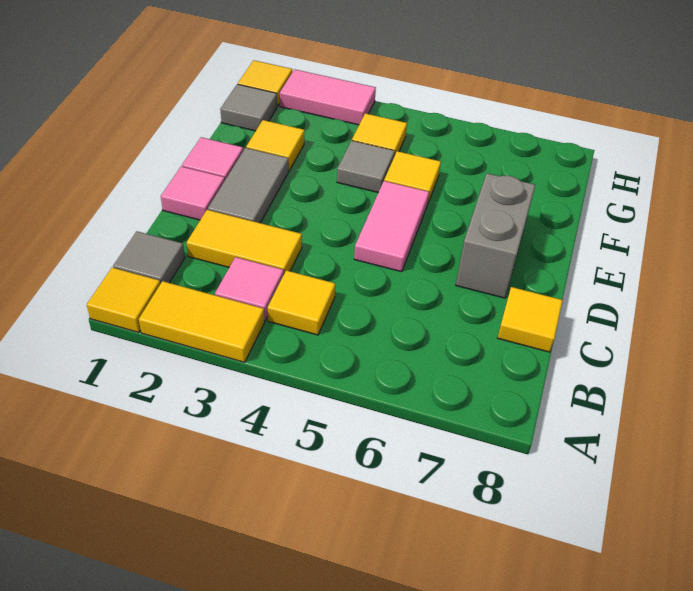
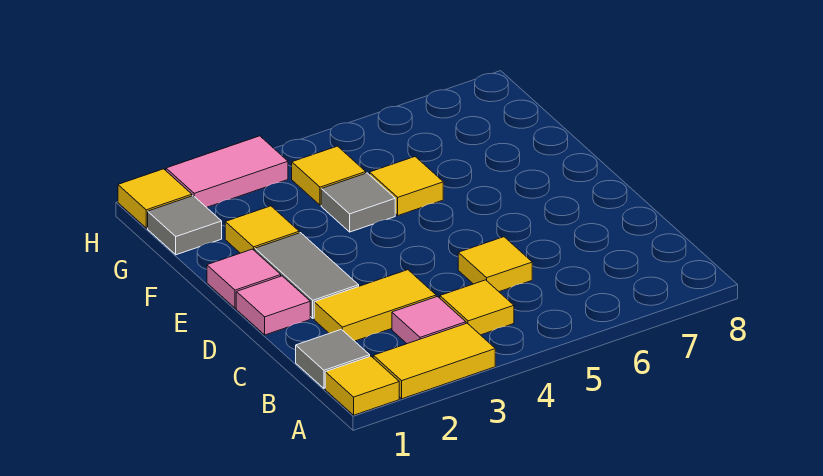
yellow 1x1 tile [498,287,563,352] -> yellow 1x1 tile moved to [458,237,532,292]
pink 1x2 tile [354,181,429,272] -> none
grey 1x2 brick [456,173,535,298] -> none

